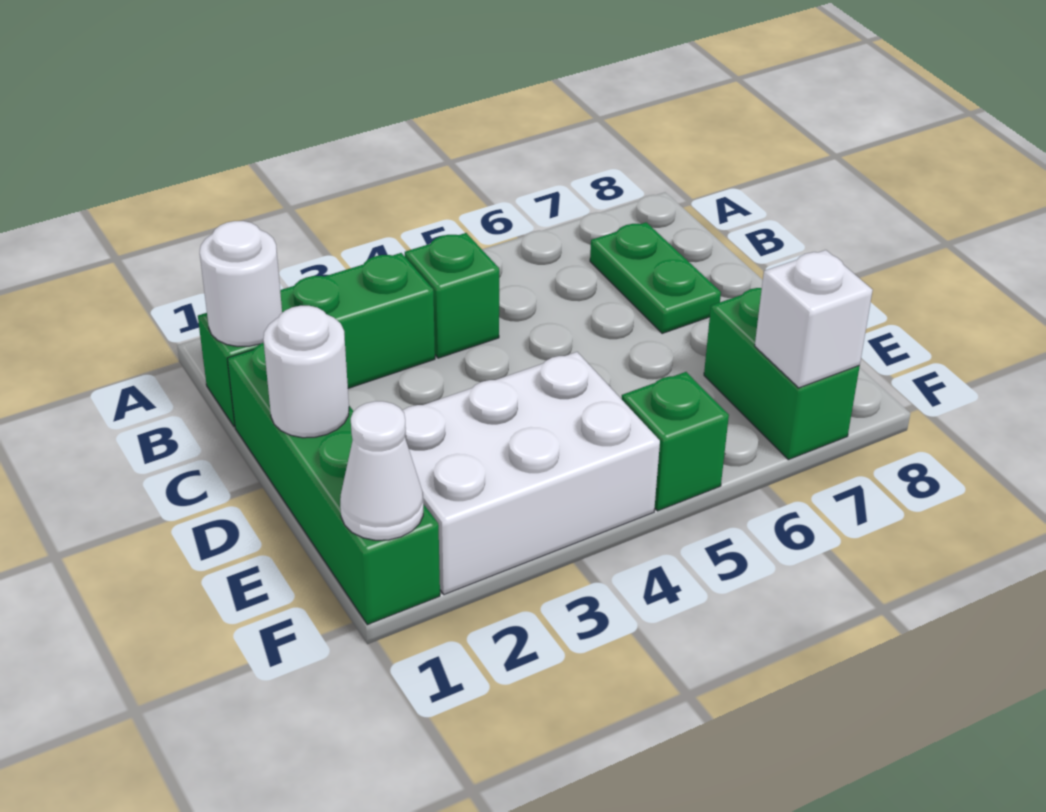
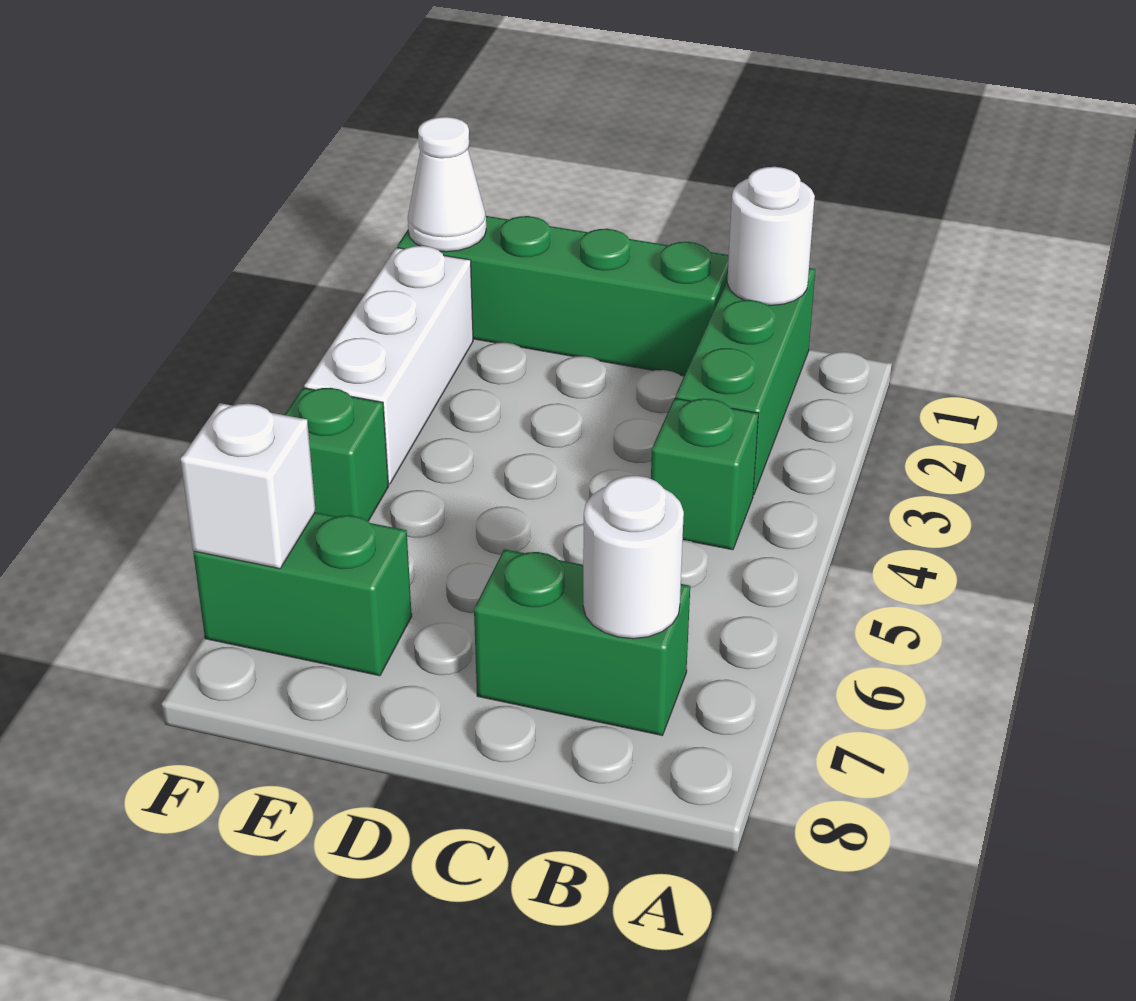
green 1x2 plate [590,222,721,334] -> green 1x2 brick [474,549,690,735]
white 1x1 round brick [263,306,349,438] -> white 1x1 round brick moved to [583,476,684,639]
white 2x3 brick [402,352,660,595] -> white 1x3 brick [304,246,473,484]

